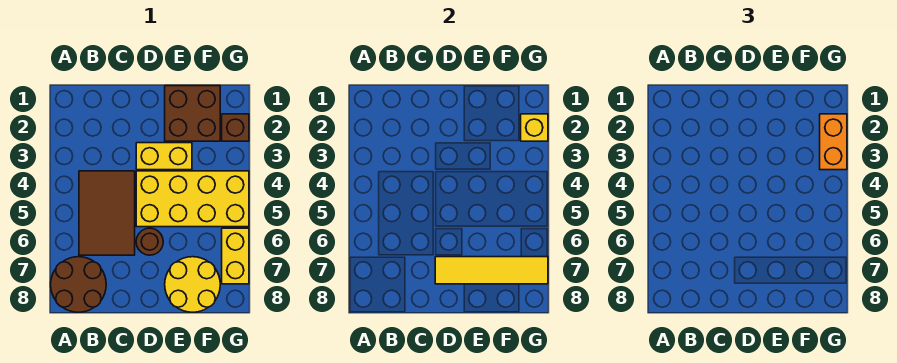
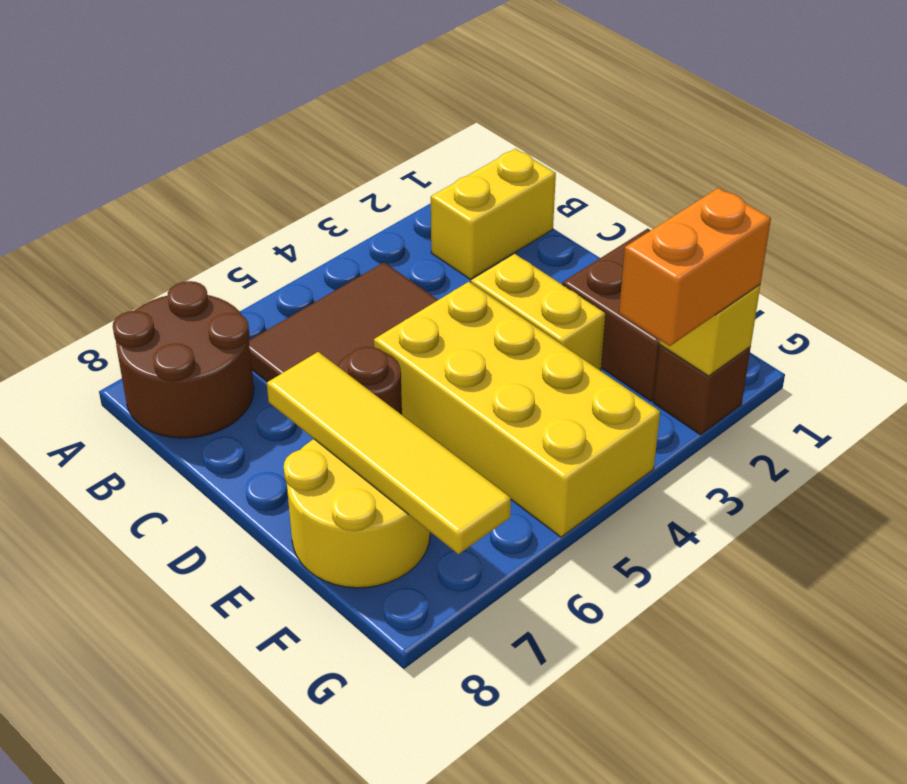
yellow 1x2 brick [222,228,249,284] -> yellow 1x2 brick moved to [431,149,556,279]

